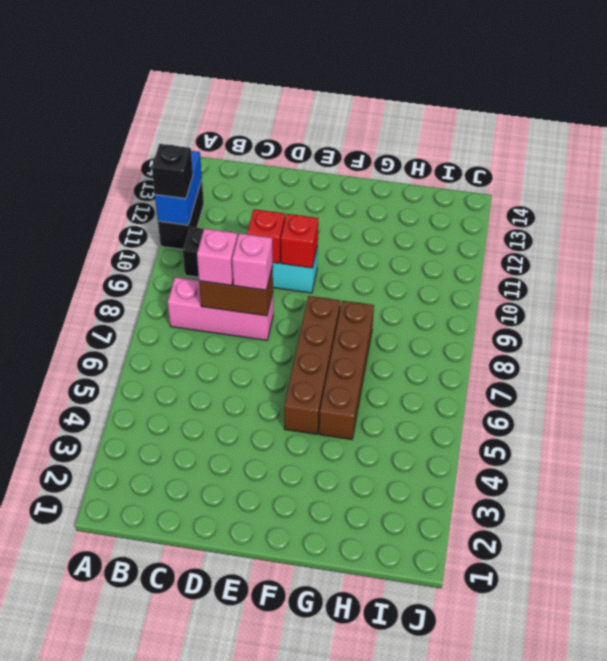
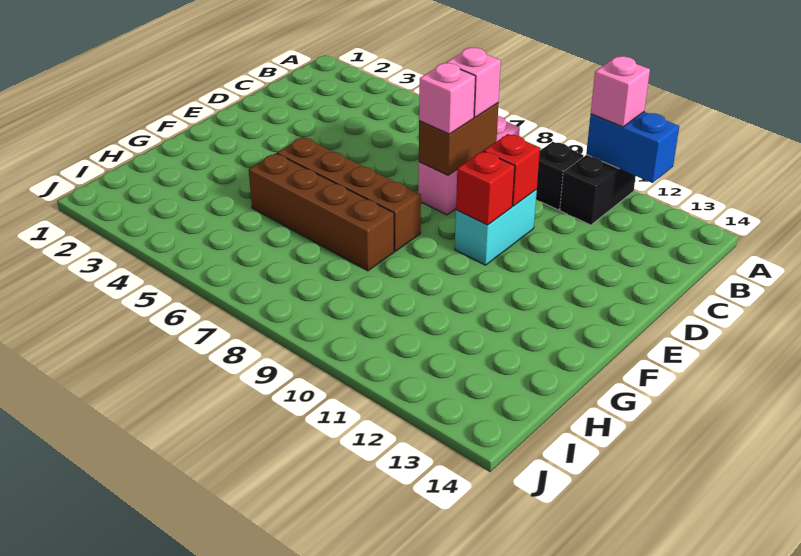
black 1x2 brick [158,180,204,249] -> black 1x2 brick turned to [560,155,636,225]
black 1x1 brick [152,144,193,199] -> pink 1x1 brick [591,56,650,127]

